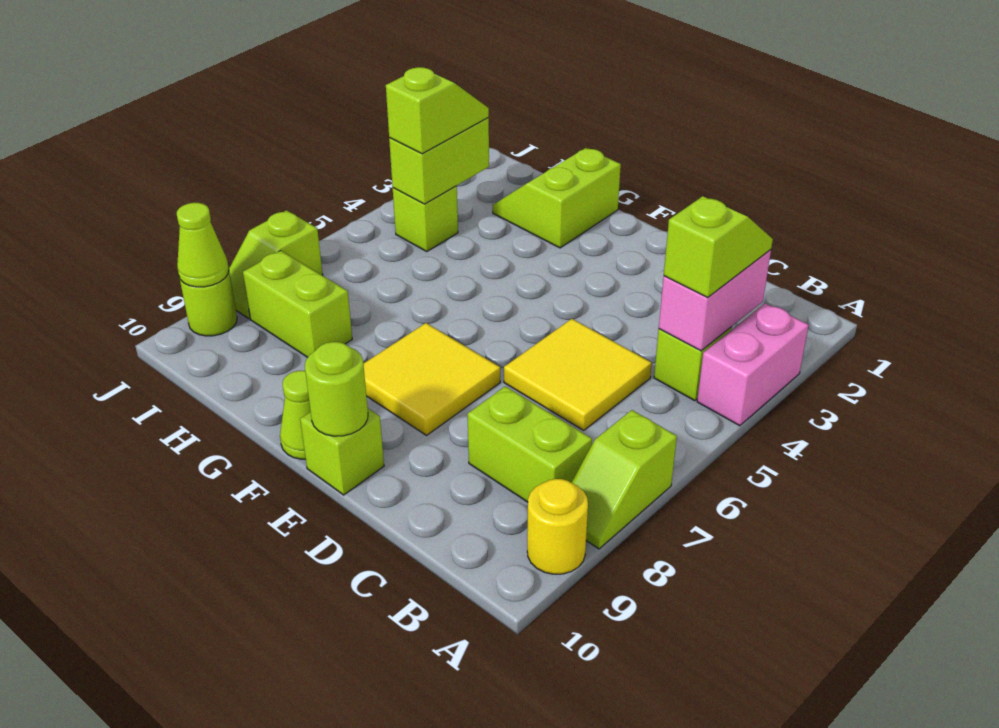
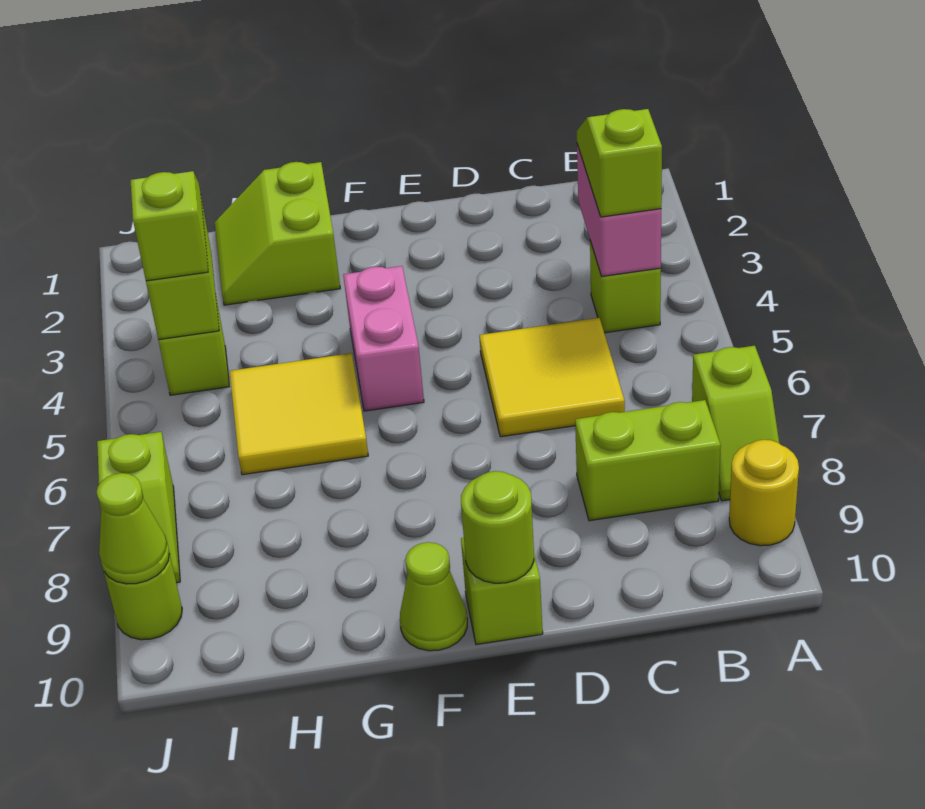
pink 1x2 brick [697,303,809,426] -> pink 1x2 brick moved to [343,266,424,411]
yellow 2x2 tile [363,323,500,435] -> yellow 2x2 tile moved to [230,353,368,475]
lime 1x2 brick [243,251,352,357] -> none

